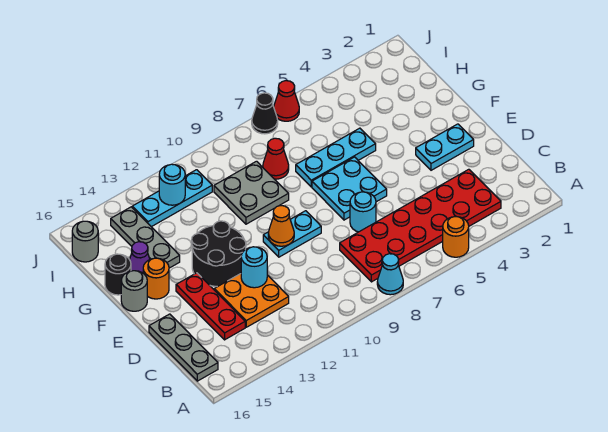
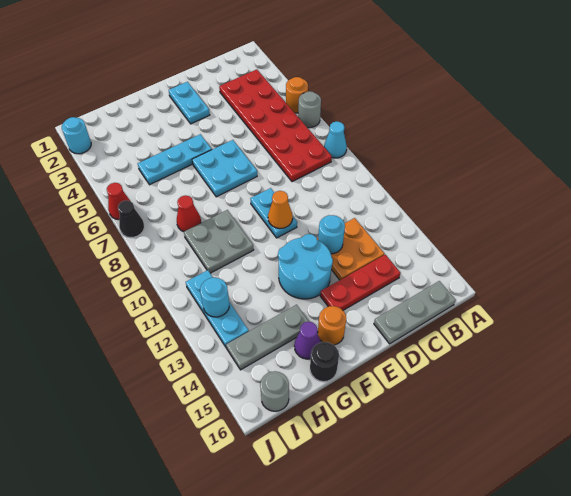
cyan 1x1 round brick [350,192,376,232] -> cyan 1x1 round brick moved to [62,117,91,154]
black 2x2 round brick [192,221,246,287] -> cyan 2x2 round brick [278,234,333,299]
grey 1x1 round brick [121,271,147,311] -> grey 1x1 round brick moved to [298,91,321,128]
cyan 1x3 plate [296,128,376,187] -> cyan 1x3 plate turned to [138,134,212,185]

